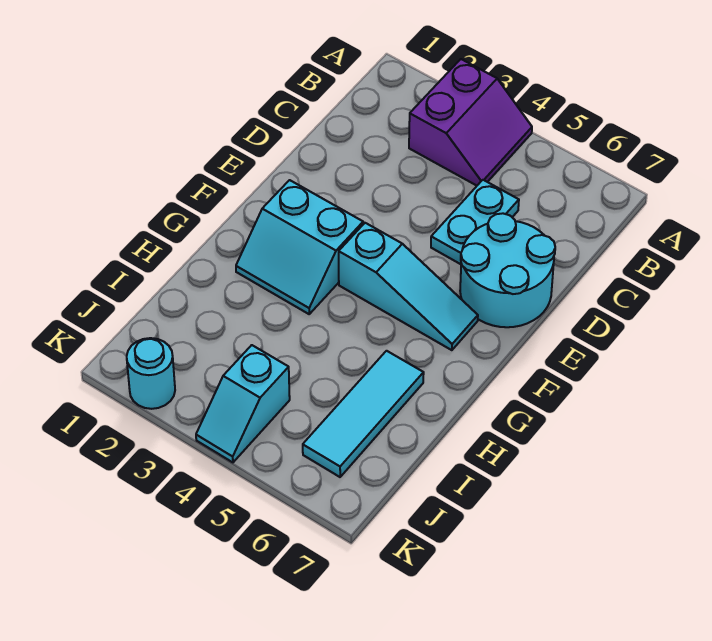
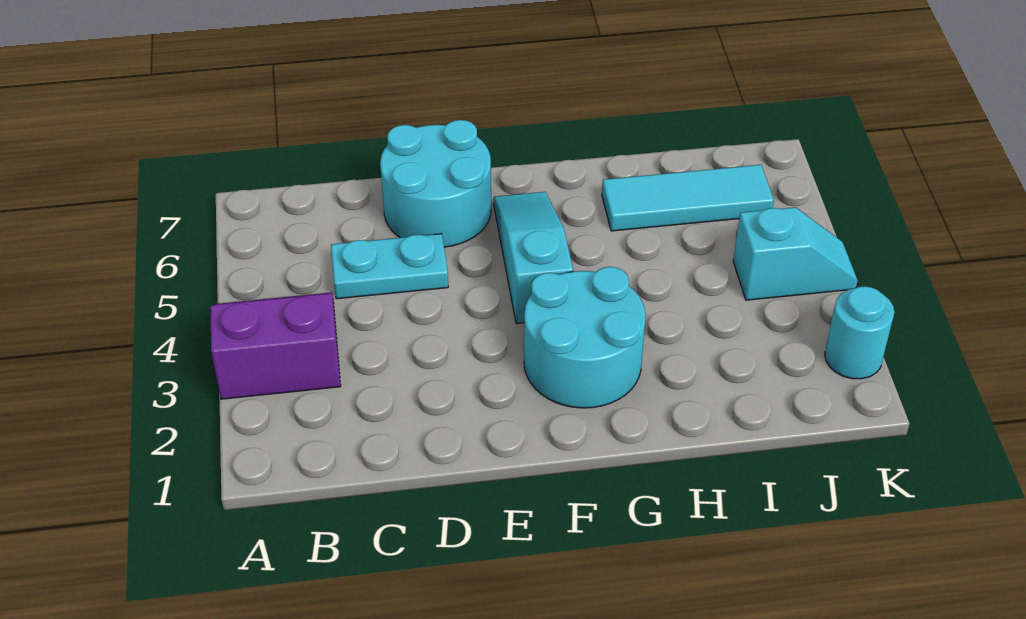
cyan 2x2 slope [236,180,363,314] -> cyan 2x2 round brick [524,267,646,408]

